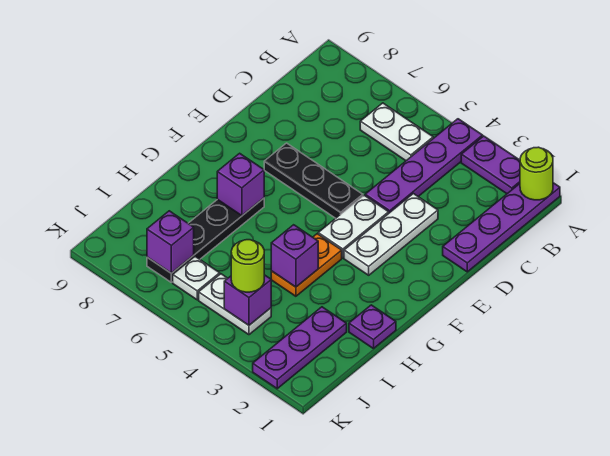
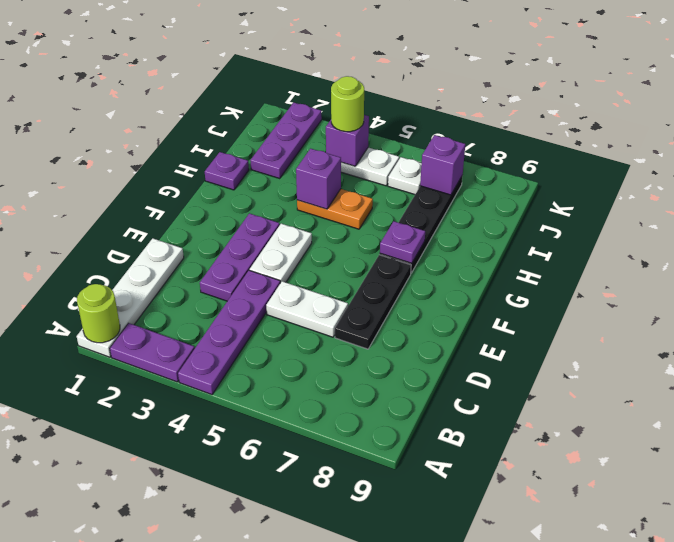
purple 1x4 plate [443,183,560,272] -> white 1x4 plate [77,238,184,357]
white 1x2 plate [360,103,433,161] -> white 1x2 plate moved to [266,281,348,337]
white 1x3 plate [344,194,438,275] -> purple 1x3 plate [200,213,280,301]
black 1x3 plate [264,143,363,218] -> black 1x3 plate turned to [335,255,411,349]
orange 1x2 plate [271,234,342,296] -> orange 1x2 plate turned to [297,189,373,229]
purple 1x1 brick [217,153,264,216] -> purple 1x1 plate [380,221,425,263]

